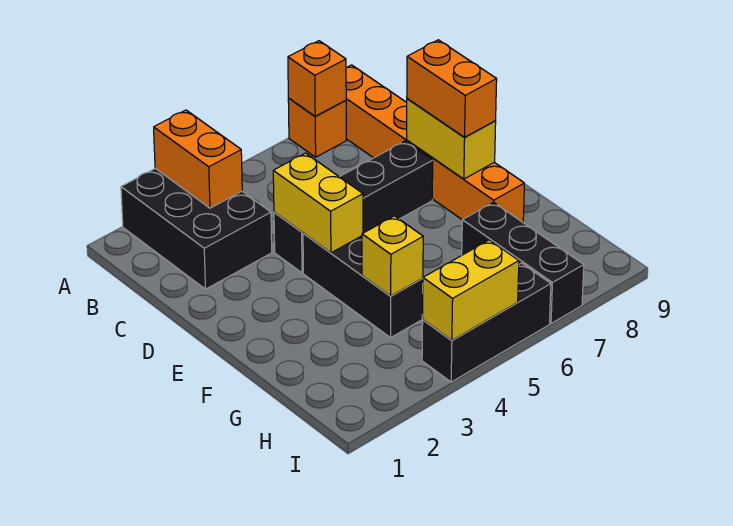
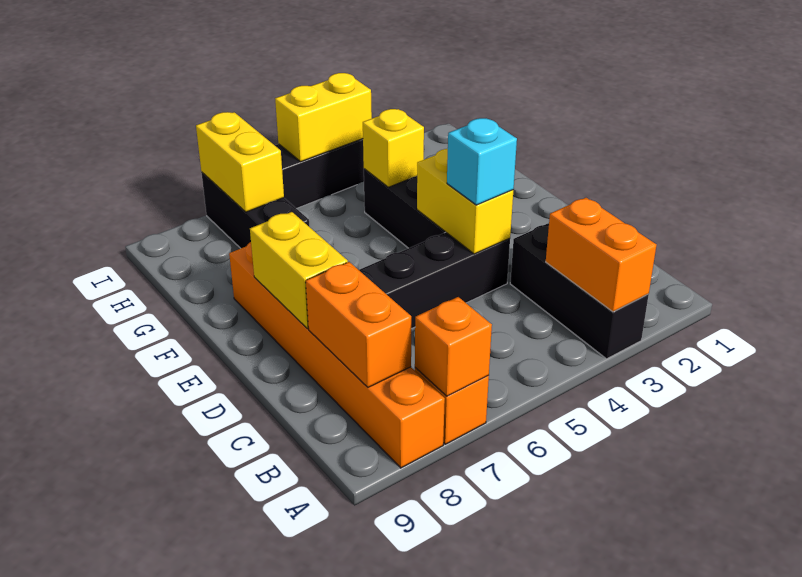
black 2x3 brick [121,168,272,289] -> black 1x3 brick [510,223,649,359]
none -> cyan 1x1 brick [447,118,517,205]
orange 1x2 brick [407,40,497,137] -> orange 1x2 brick moved to [306,262,411,387]
none -> yellow 1x2 brick [196,112,284,212]

